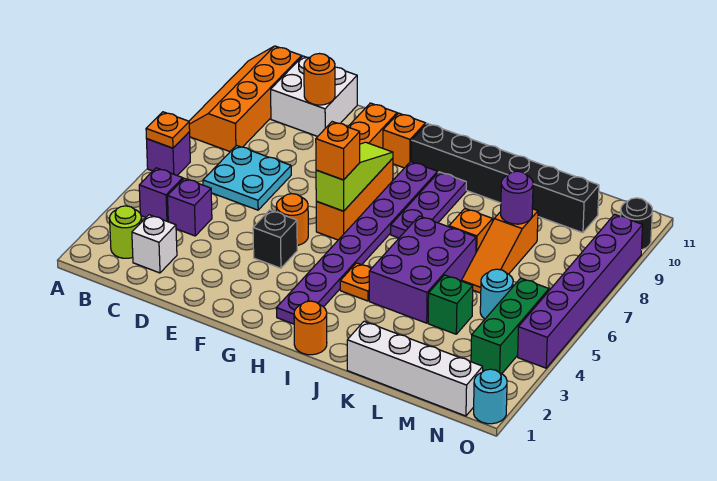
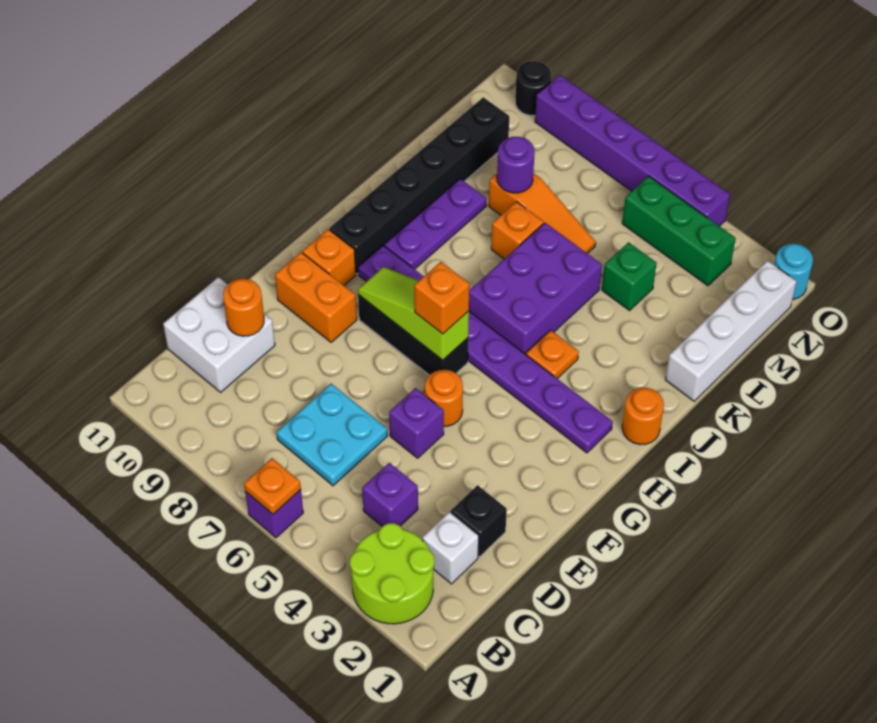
orange 2x4 slope [189,46,302,152] -> none
lime 1x1 round brick [110,206,142,258] -> lime 2x2 round brick [350,523,434,624]
purple 1x1 brick [139,168,183,222] -> purple 1x1 brick moved to [389,388,444,458]
black 1x1 brick [253,210,297,268] -> black 1x1 brick moved to [451,485,507,557]
orange 1x3 brick [316,158,393,240] -> black 1x3 brick [358,295,468,375]
purple 1x3 plate [391,172,466,238] -> purple 1x3 plate turned to [384,179,486,269]
purple 2x3 brick [369,216,476,323] -> purple 2x3 brick turned to [469,223,602,354]
cyan 1x1 round brick [480,269,513,319] -> none

